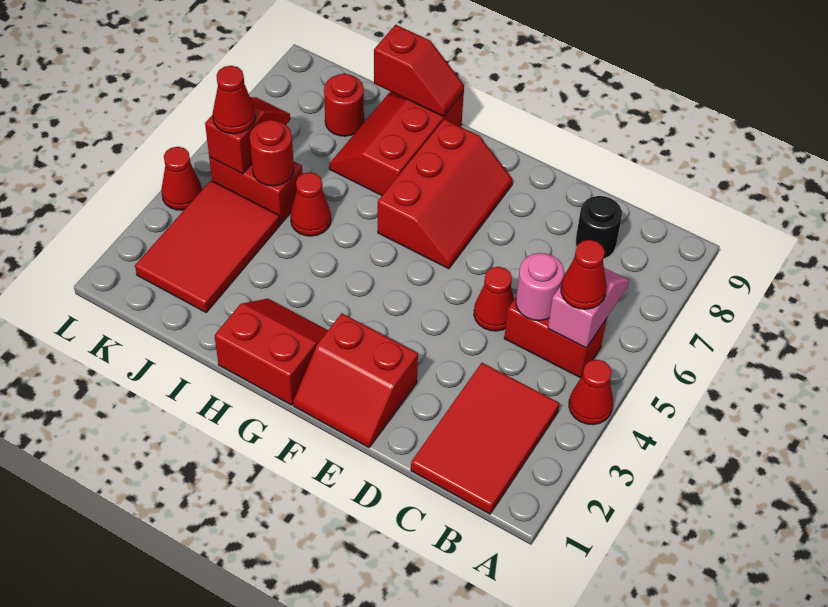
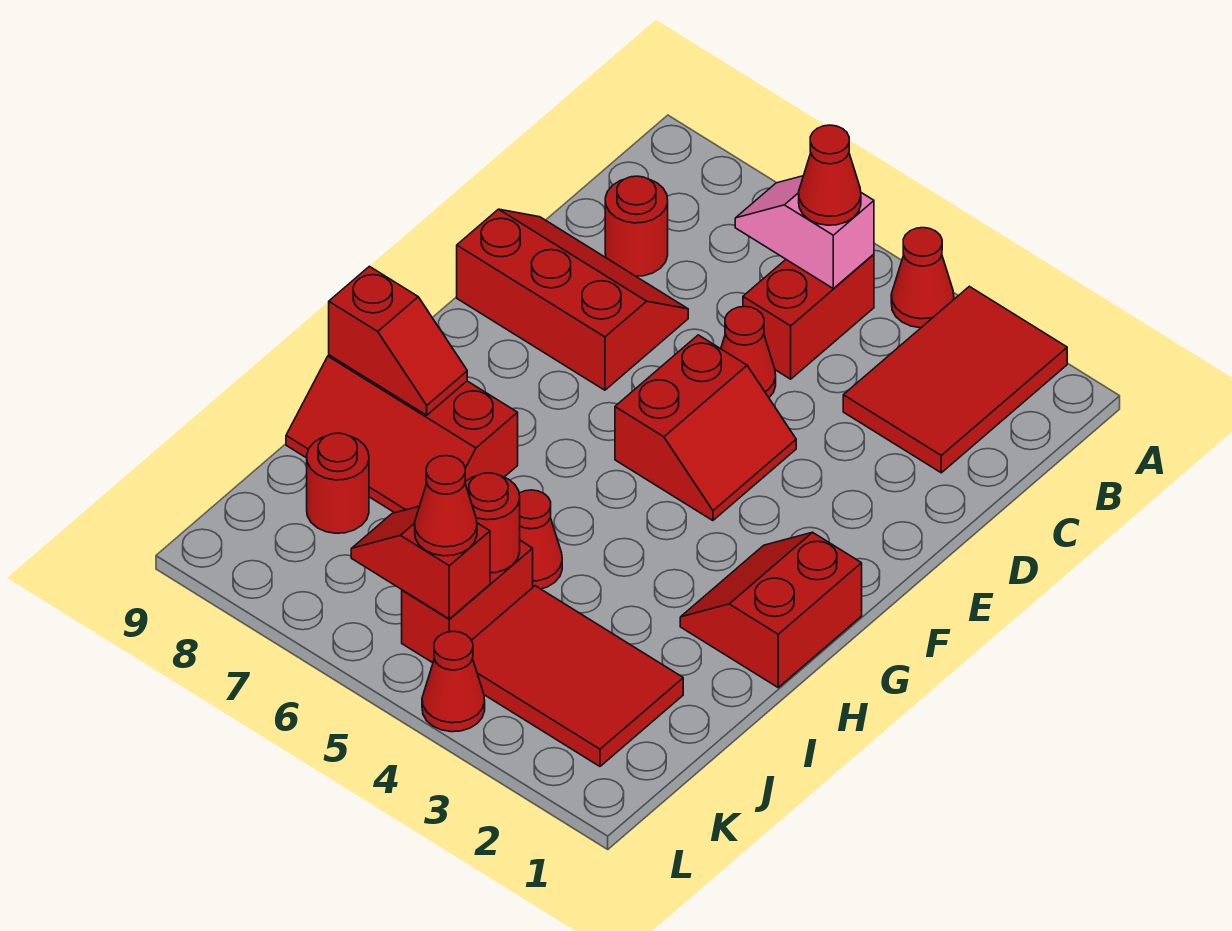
red 2x3 tile [411,363,559,514] -> red 2x3 tile turned to [843,286,1067,473]
pink 1x1 round brick [516,253,564,321] -> none
black 1x1 round brick [576,196,622,259] -> red 1x1 round brick [605,176,668,276]
red 2x2 slope [293,313,418,447] -> red 2x2 slope moved to [615,335,796,521]
red 2x3 slope [378,119,513,269] -> red 2x3 slope moved to [457,209,688,390]
red 1x2 slope [374,25,464,116] -> red 1x2 slope turned to [329,266,467,415]

